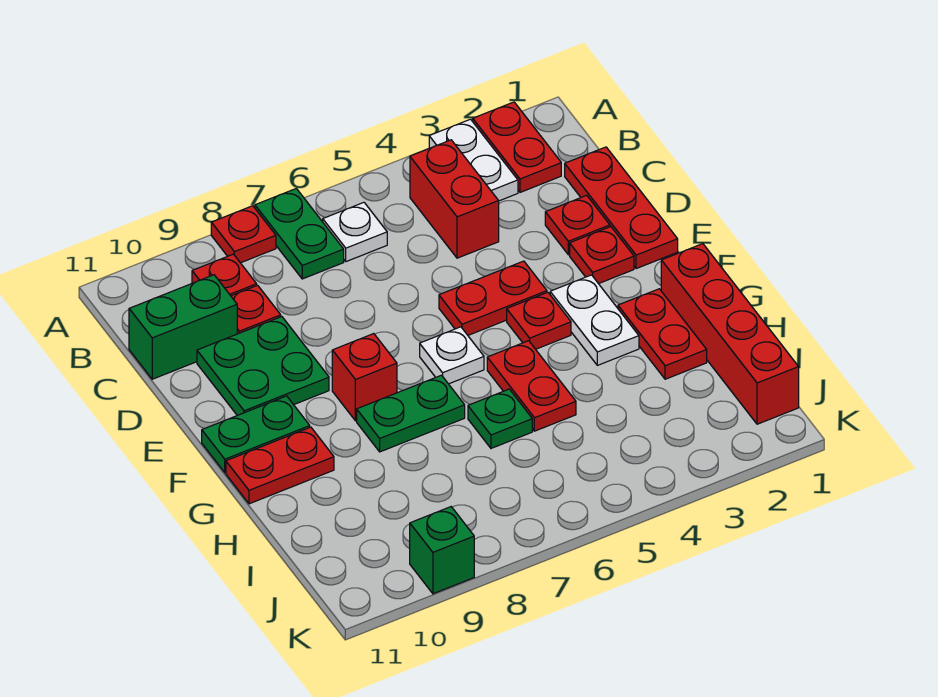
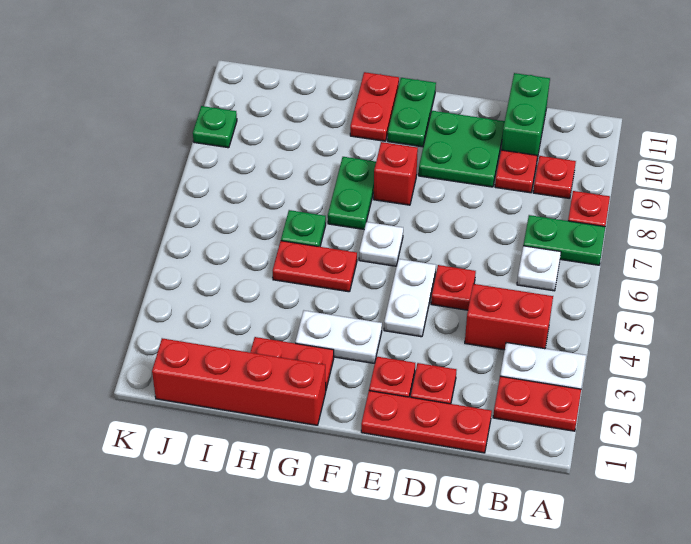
red 1x2 plate [439,261,547,335] -> white 1x2 plate [384,259,436,337]
red 1x1 plate [507,292,571,349] -> red 1x1 plate moved to [431,265,476,310]
green 1x1 brick [410,507,474,594] -> green 1x1 plate [193,106,237,148]

